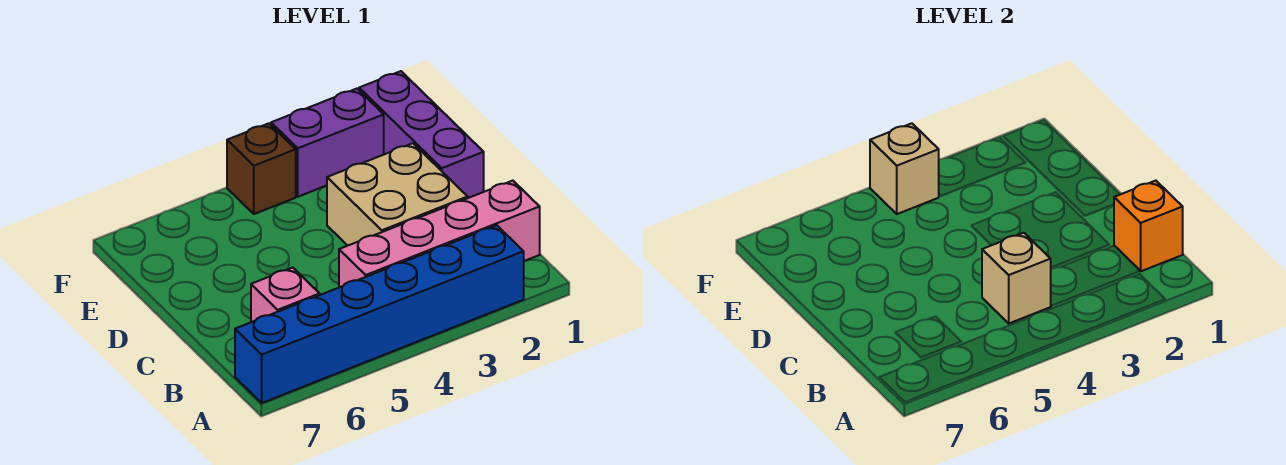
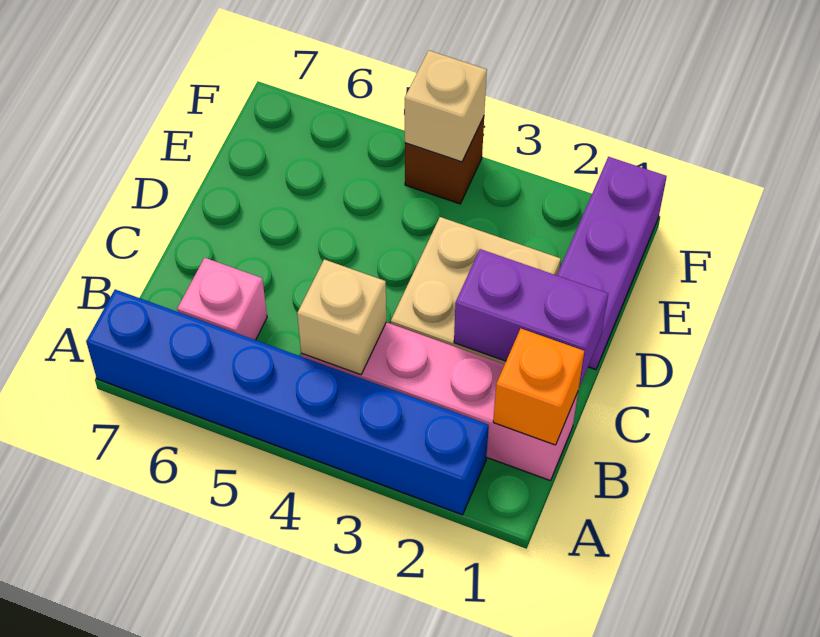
purple 1x2 brick [271,89,384,197] -> purple 1x2 brick moved to [454,249,608,387]

